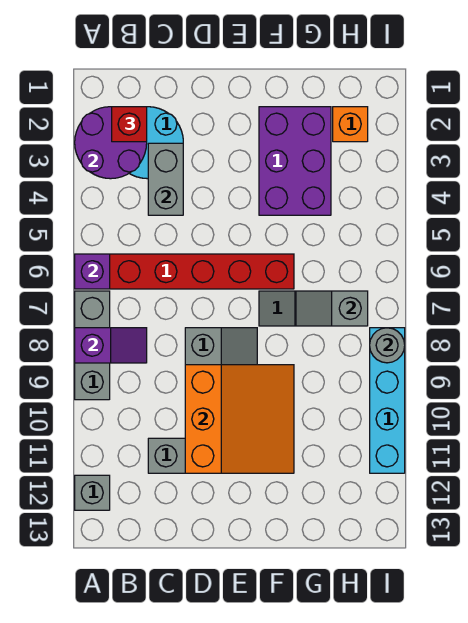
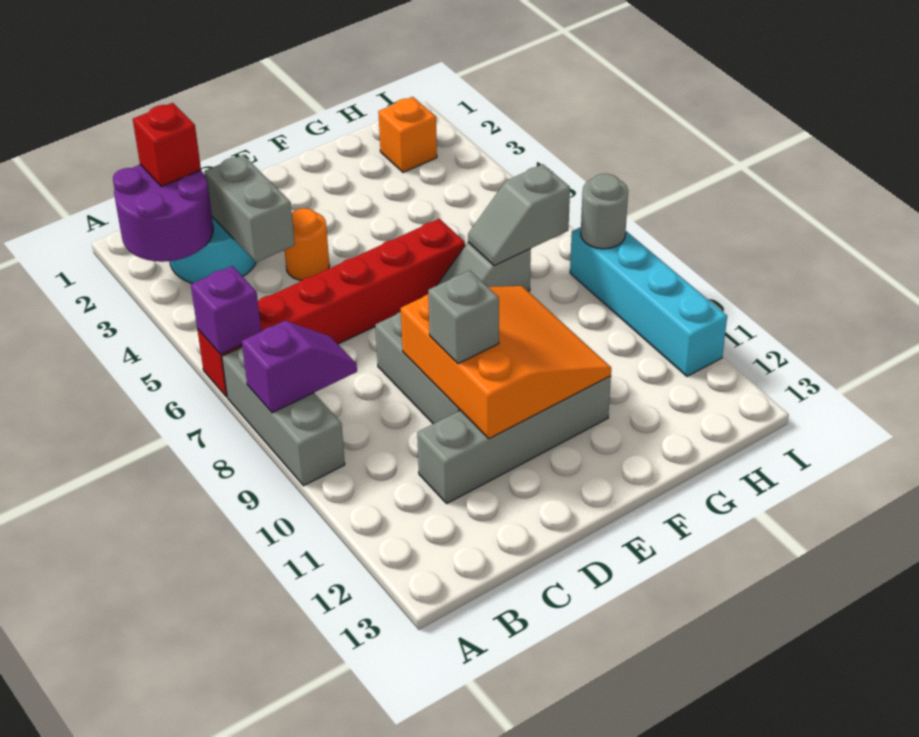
grey 1x1 brick [75,475,110,510] -> grey 1x1 brick moved to [428,270,499,364]
none -> orange 1x1 round brick [285,208,330,280]
purple 2x3 brick [259,107,331,215] -> none

